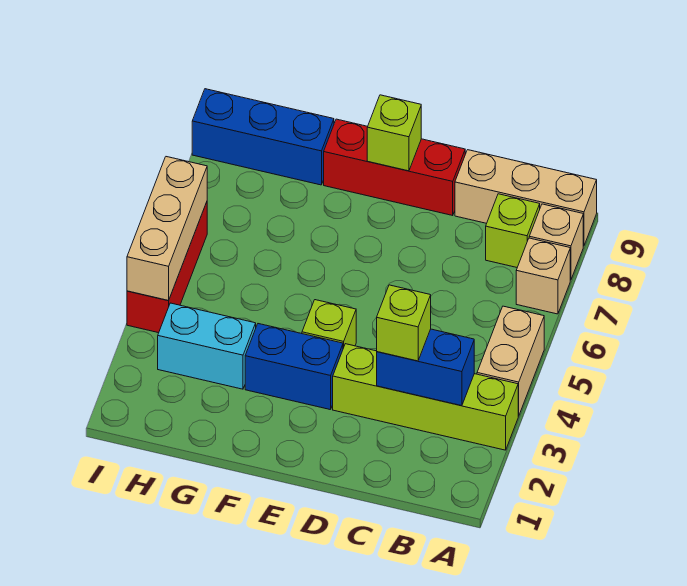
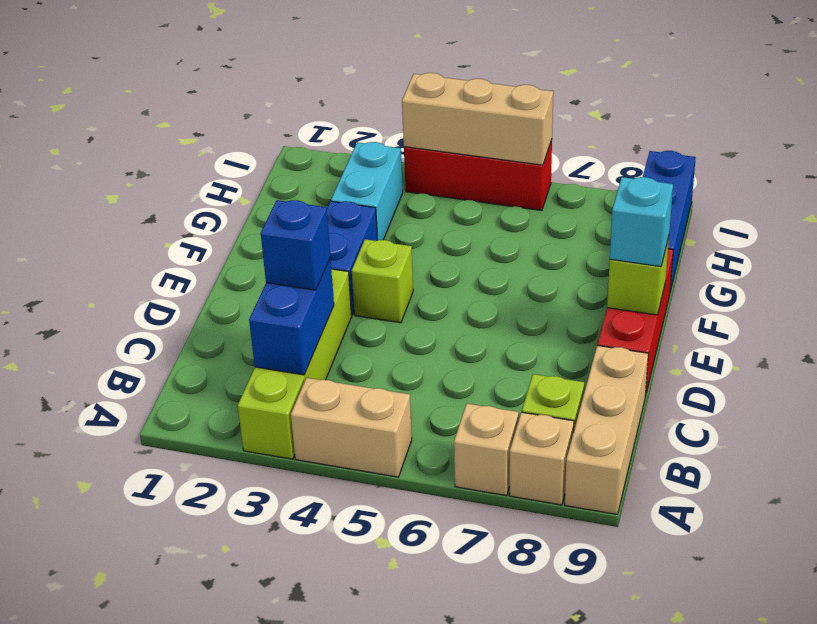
lime 1x1 brick [377,285,431,361] -> blue 1x1 brick [261,200,330,290]
none -> cyan 1x1 brick [610,177,673,267]

